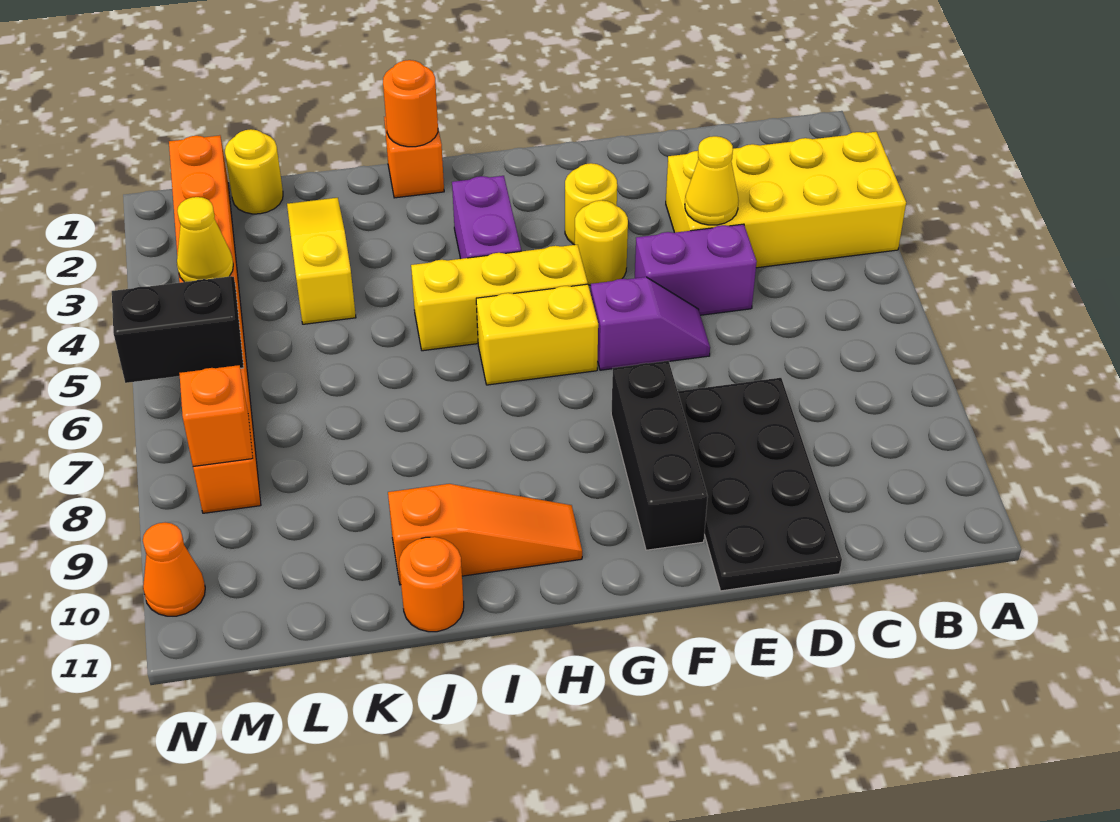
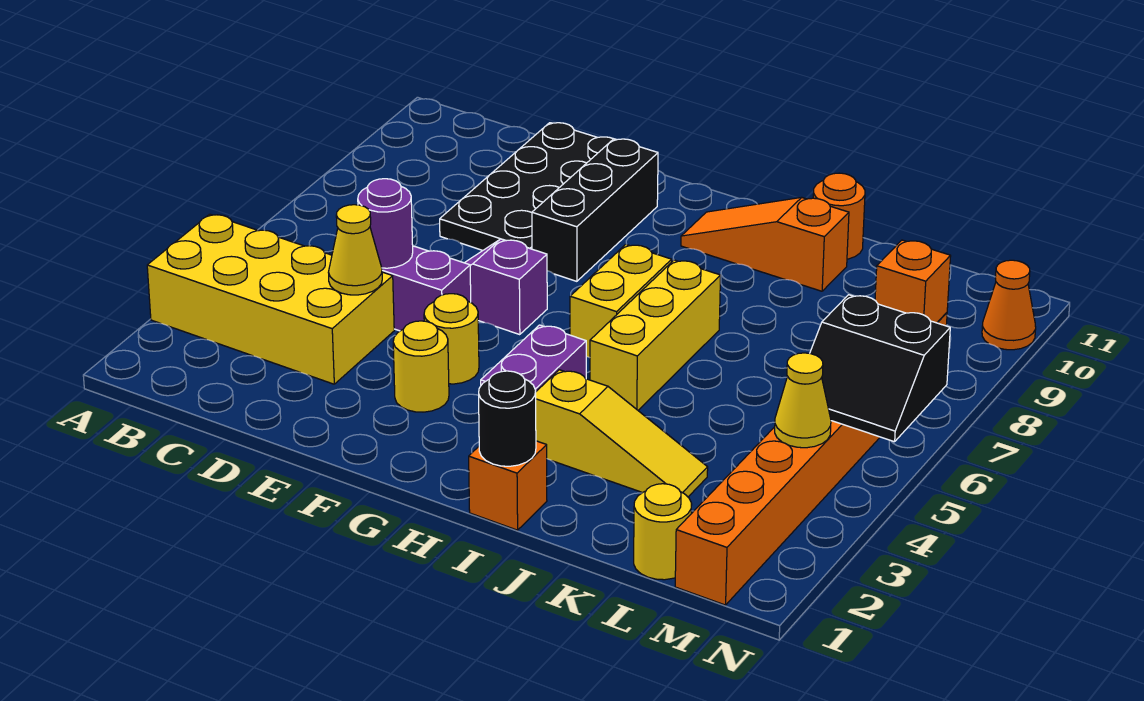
none -> purple 1x1 round brick [358,179,413,268]
yellow 1x3 brick [411,245,588,351] -> yellow 1x3 brick turned to [590,260,721,410]
yellow 1x2 brick [476,284,598,385] -> yellow 1x2 brick turned to [570,244,672,358]
orange 1x1 round brick [383,60,438,147] -> black 1x1 round brick [479,371,536,466]
yellow 1x3 slope [287,198,356,324] -> yellow 1x3 slope turned to [536,370,708,497]

